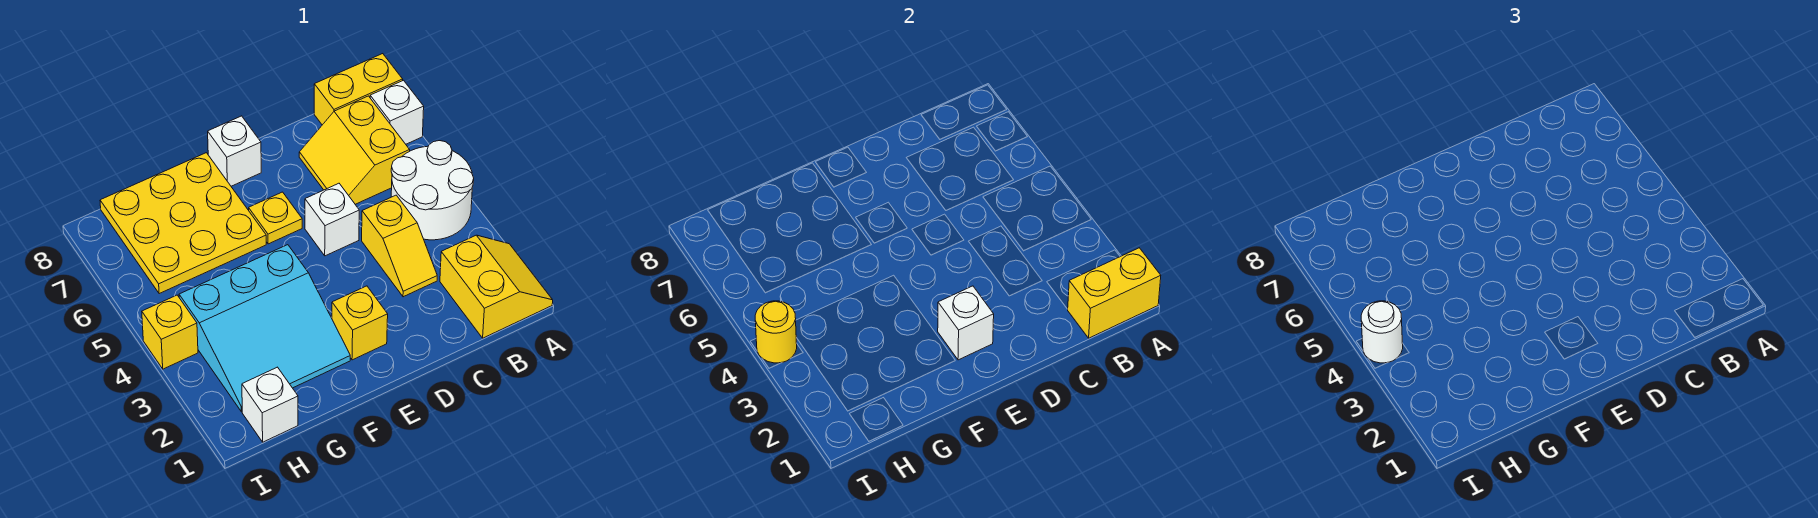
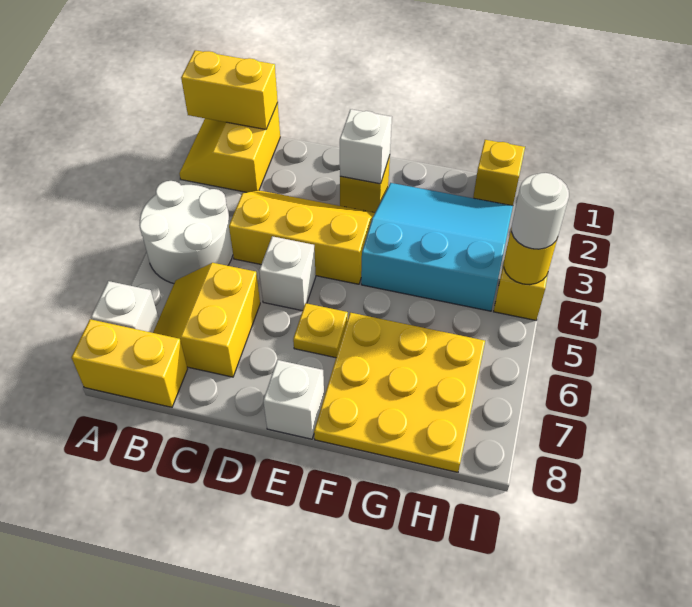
yellow 2x2 slope [299,96,410,204] -> yellow 2x2 slope turned to [153,263,260,377]
yellow 1x2 slope [362,195,437,297] -> yellow 2x3 slope [229,190,375,284]
white 1x1 brick [242,367,298,442] -> yellow 1x1 brick [473,140,525,206]

